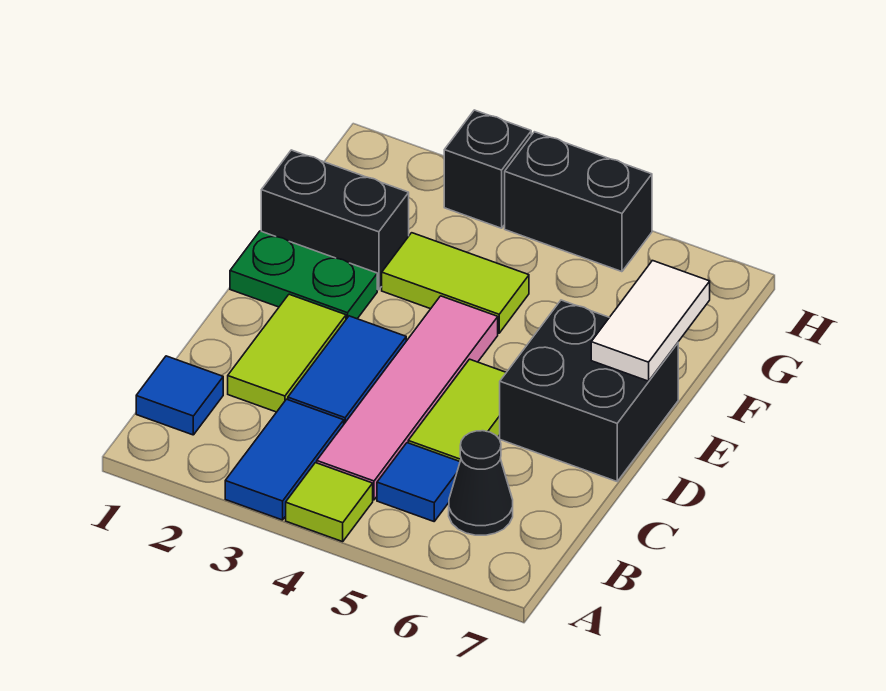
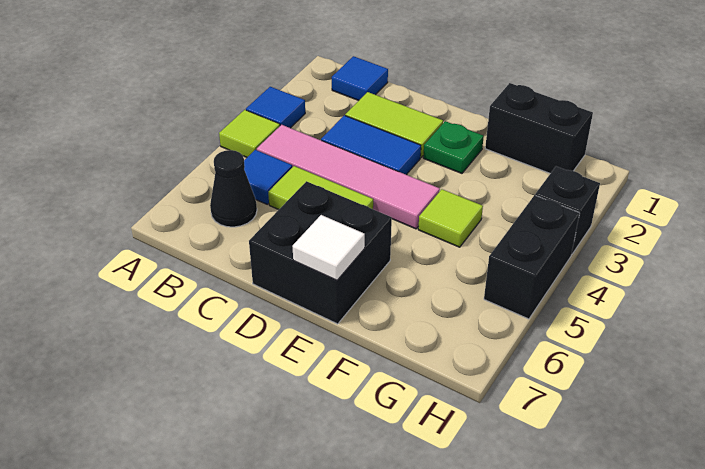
blue 1x2 tile [225,399,344,520] -> blue 1x1 tile [246,87,305,128]
green 1x2 plate [230,231,377,319] -> green 1x1 plate [423,121,484,173]
white 1x2 tile [591,261,710,381] -> white 1x1 tile [292,215,365,280]
black 1x2 brick [261,150,409,290] -> black 1x2 brick turned to [485,83,593,173]
lime 1x2 tile [382,233,529,333] -> lime 1x1 tile [418,189,483,247]

